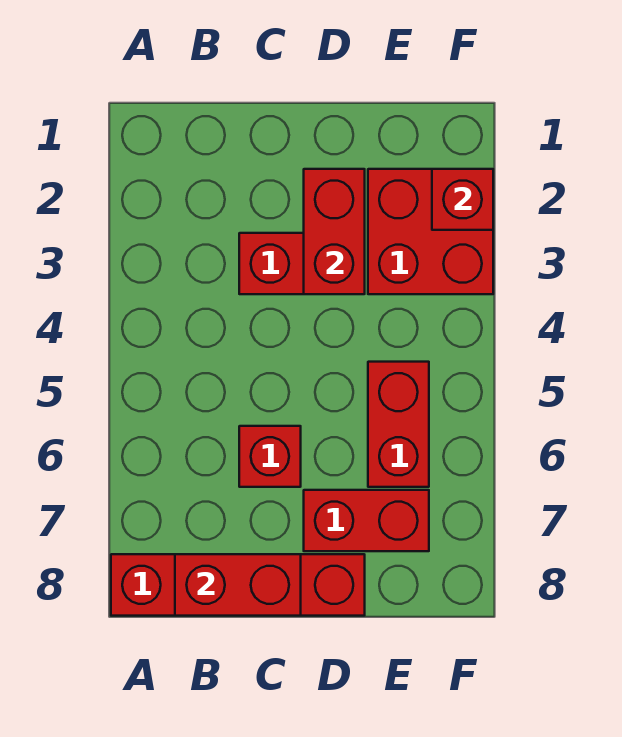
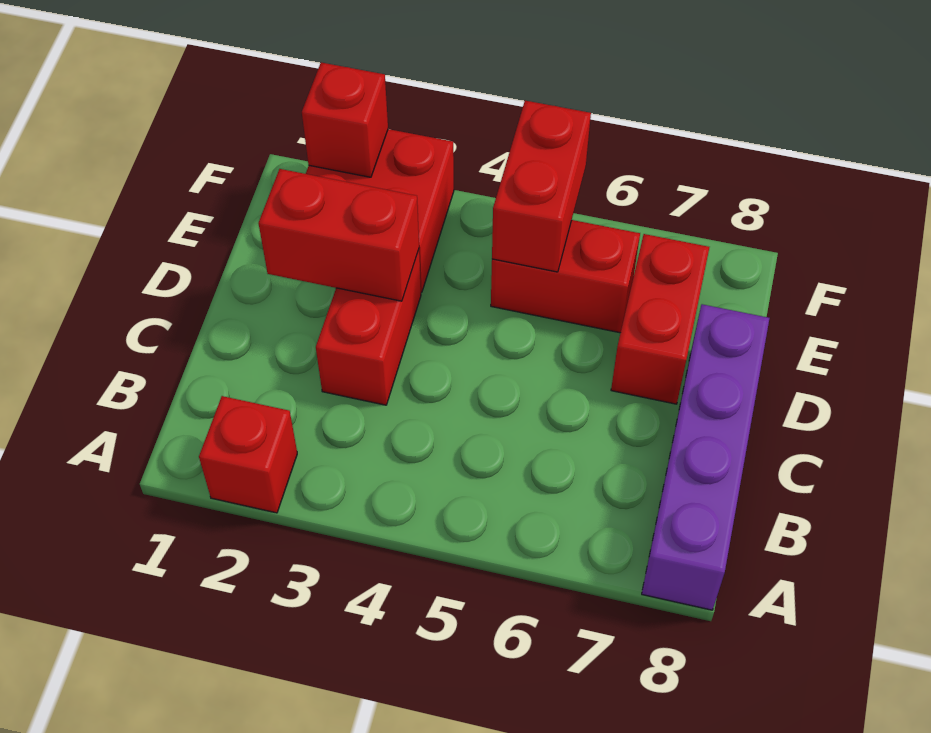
red 1x4 brick [111,554,365,616] -> purple 1x4 brick [642,304,770,610]
red 1x2 brick [175,554,301,616] -> red 1x2 brick moved to [492,101,591,272]
red 1x1 brick [239,426,301,487] -> red 1x1 brick moved to [199,396,297,513]

